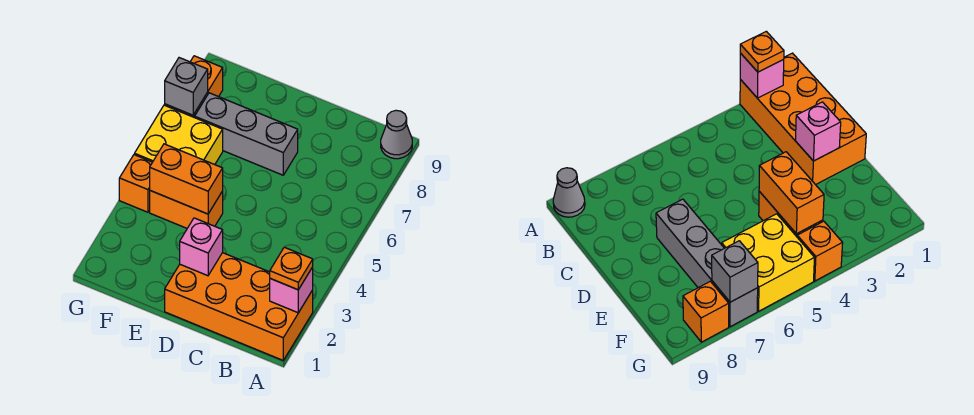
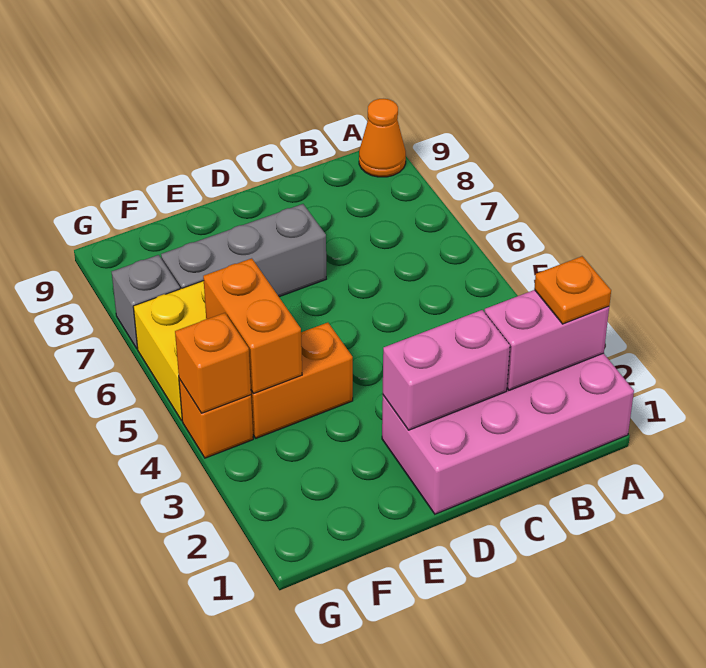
orange 2x4 brick [165,253,313,360] -> pink 2x4 brick [382,353,634,514]
pink 1x1 brick [270,267,313,313] -> pink 1x2 brick [485,290,609,390]
grey 1x1 cone [381,110,412,159] -> orange 1x1 cone [359,99,406,177]
pink 1x1 brick [180,218,223,276] -> pink 1x2 brick [383,310,510,430]
orange 1x2 brick [150,144,223,214] -> orange 1x2 brick turned to [203,258,302,394]
grey 1x1 brick [165,58,208,115] -> none
orange 1x1 brick [190,56,223,97] -> orange 1x1 brick moved to [175,313,251,413]

